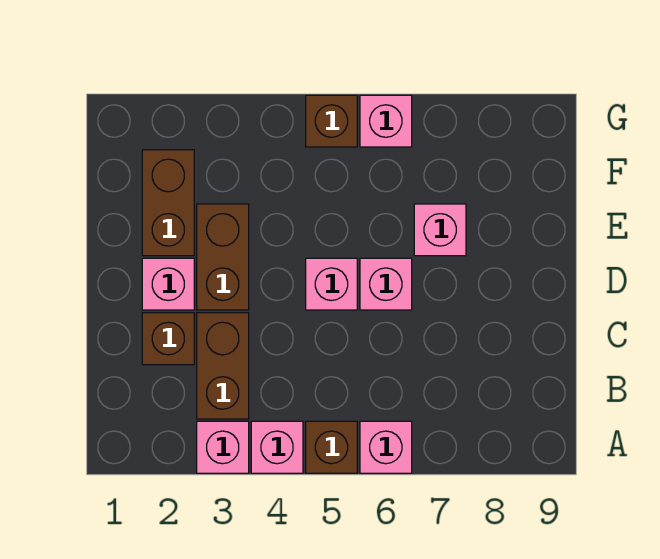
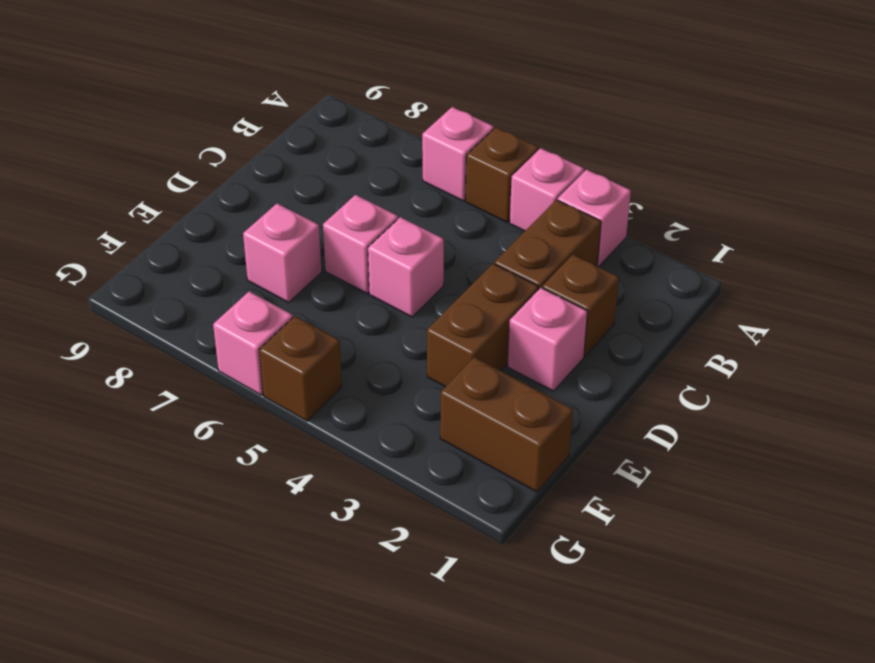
brown 1x2 brick [142,150,194,256] -> brown 1x2 brick turned to [440,357,573,492]

